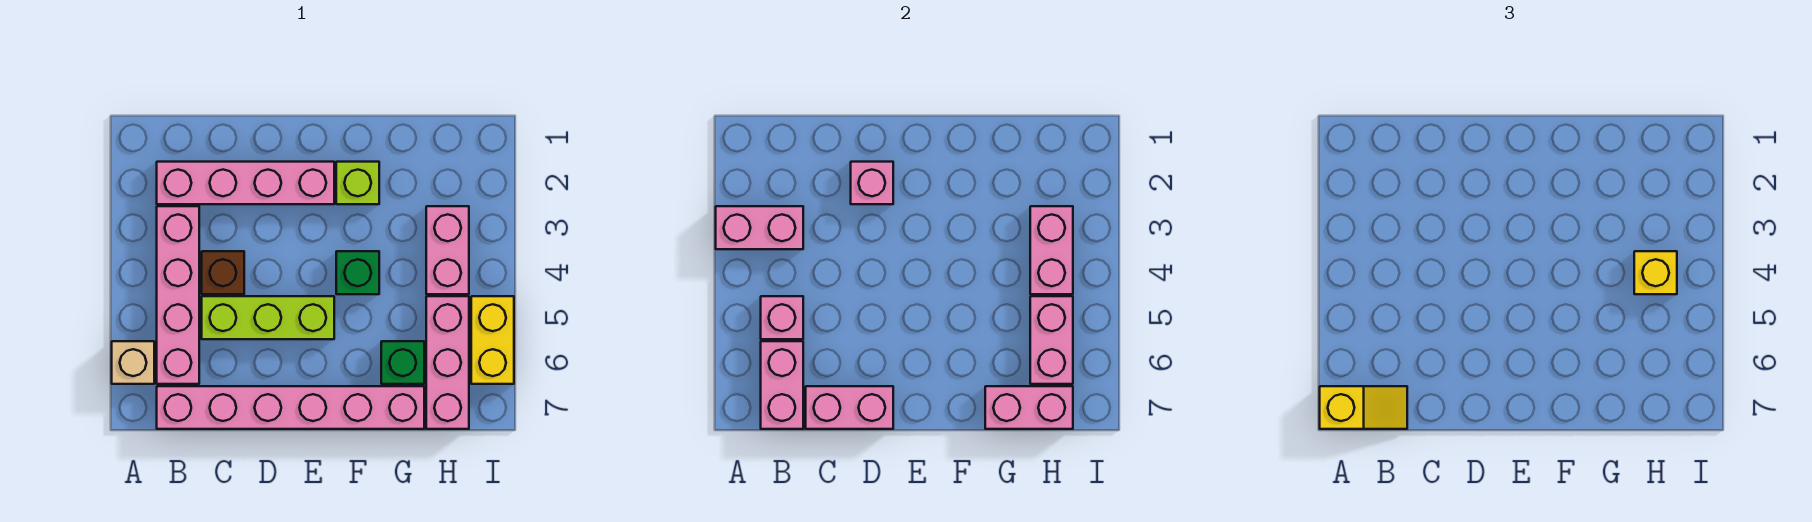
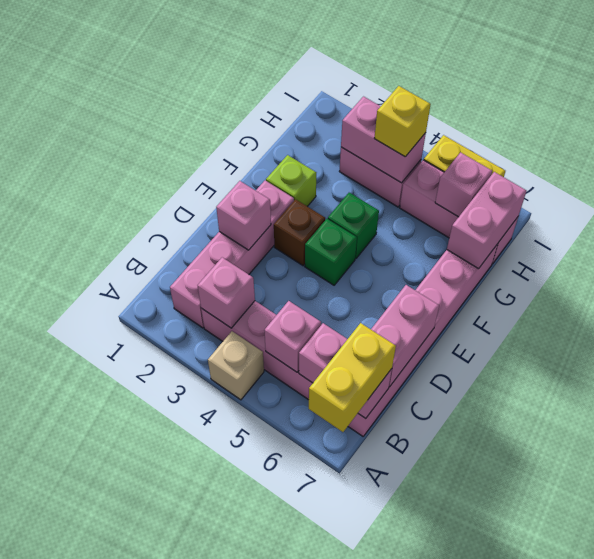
pink 1x2 brick [716,206,803,249] -> pink 1x1 brick [198,257,255,328]
tan 1x1 brick [112,341,154,384] -> tan 1x1 brick moved to [208,331,264,400]
yellow 1x2 slope [1320,386,1407,429] -> yellow 1x2 brick [309,323,396,432]
brown 1x1 brick [202,251,244,294] -> brown 1x1 brick moved to [274,199,325,266]
lime 1x3 brick [202,296,334,339] -> none
green 1x1 brick [381,341,424,384] -> green 1x1 brick moved to [305,219,357,285]
pink 1x2 brick [1030,296,1073,384] -> pink 1x1 brick [435,153,492,217]

